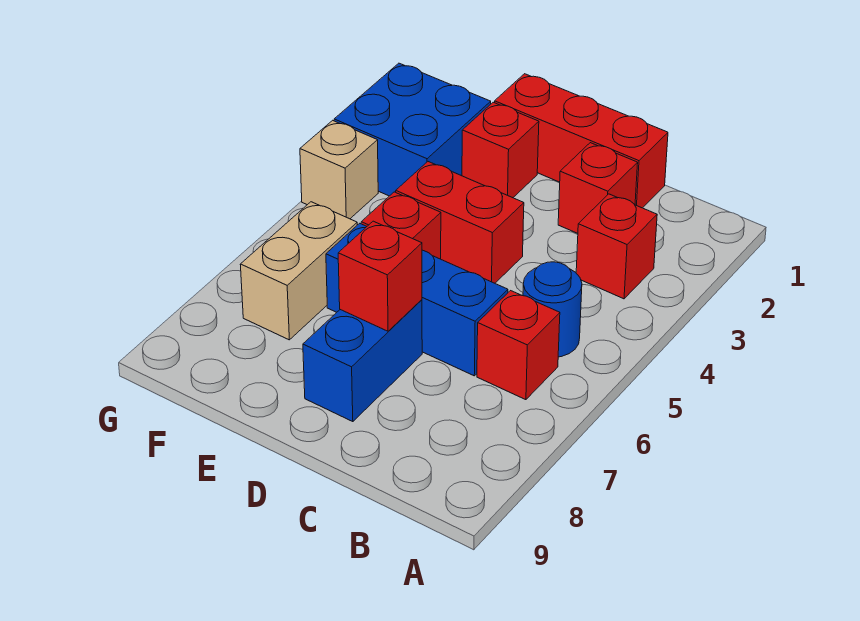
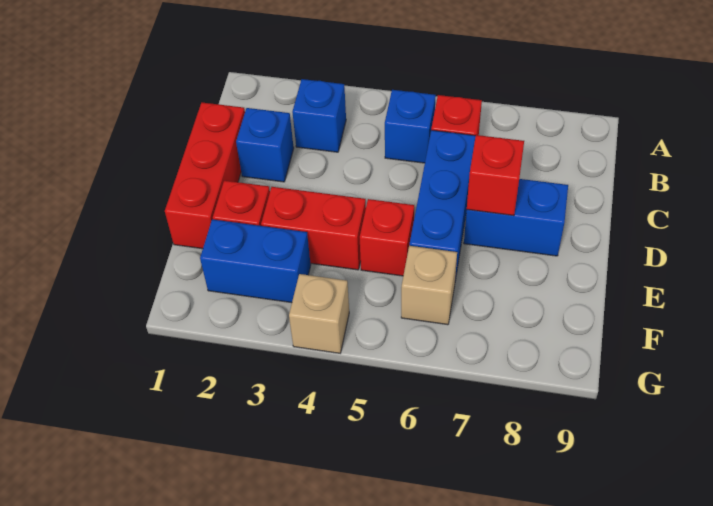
red 1x1 brick [576,194,657,299] -> blue 1x1 brick [292,79,346,152]
blue 1x1 round brick [523,262,582,357] -> blue 1x1 brick [385,90,436,163]
red 1x1 brick [558,143,638,233] -> blue 1x1 brick [236,108,294,182]
red 1x2 brick [396,162,524,283] -> red 1x2 brick turned to [261,187,366,270]
blue 2x2 brick [334,63,491,196] -> blue 1x2 brick [200,219,311,303]
tan 1x2 brick [240,202,357,340] -> tan 1x1 brick [401,246,457,325]

